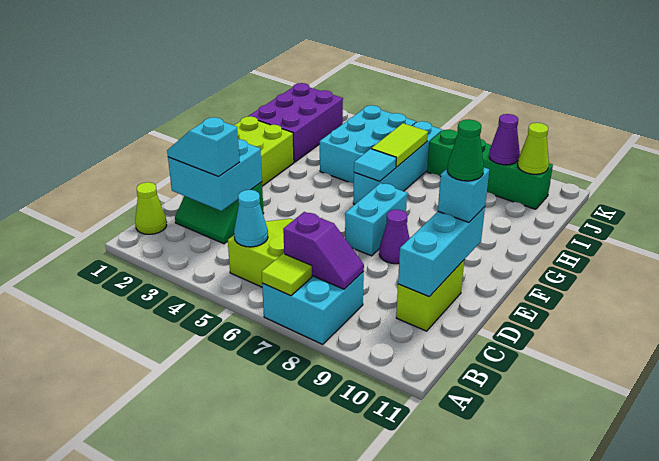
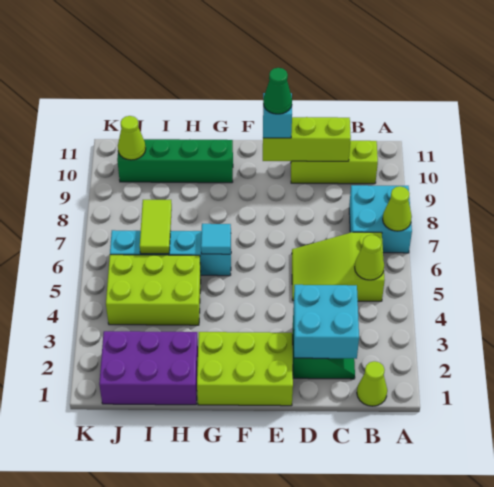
lime 1x1 tile [262,254,312,296] -> lime 1x1 cone [383,186,412,231]
cyan 1x1 cone [234,190,268,247] -> lime 1x1 cone [355,235,384,280]
purple 1x2 slope [283,212,364,289] -> none
cyan 1x2 slope [167,117,239,177] -> none
lime 1x2 brick [396,260,464,331] -> lime 1x3 brick [291,141,378,184]
cyan 1x3 brick [398,207,485,297] -> lime 1x3 brick [263,117,351,161]
cyan 1x2 brick [345,183,407,256] -> none
purple 1x1 cone [379,209,410,264] -> none
cyan 2x3 brick [320,105,416,183] -> lime 2x3 brick [106,255,201,325]
lime 1x2 tile [371,123,428,167] -> lime 1x2 tile turned to [140,200,172,254]
green 1x4 brick [427,130,553,209] -> green 1x4 brick turned to [117,139,233,183]
purple 1x1 cone [489,114,520,165] -> none

